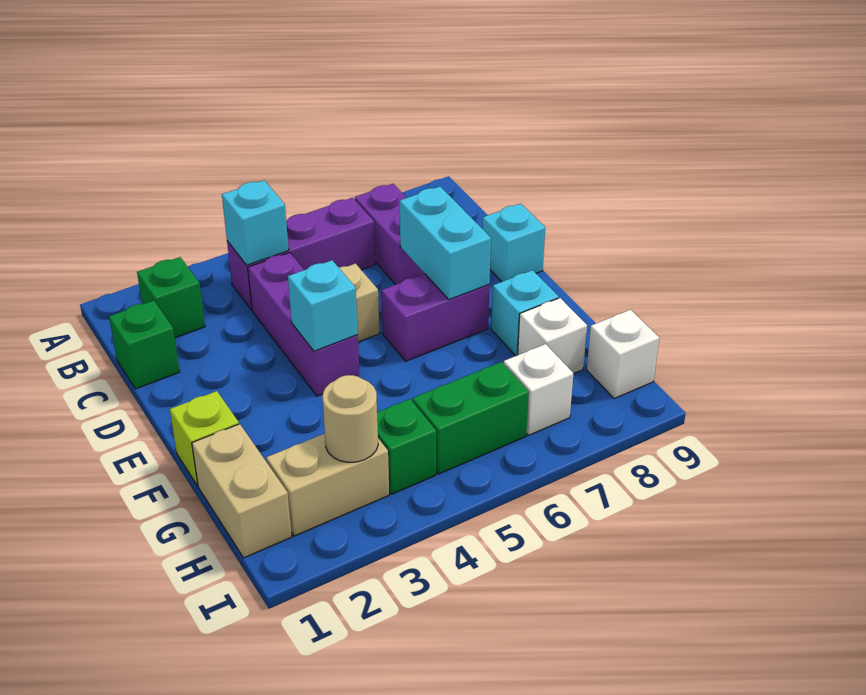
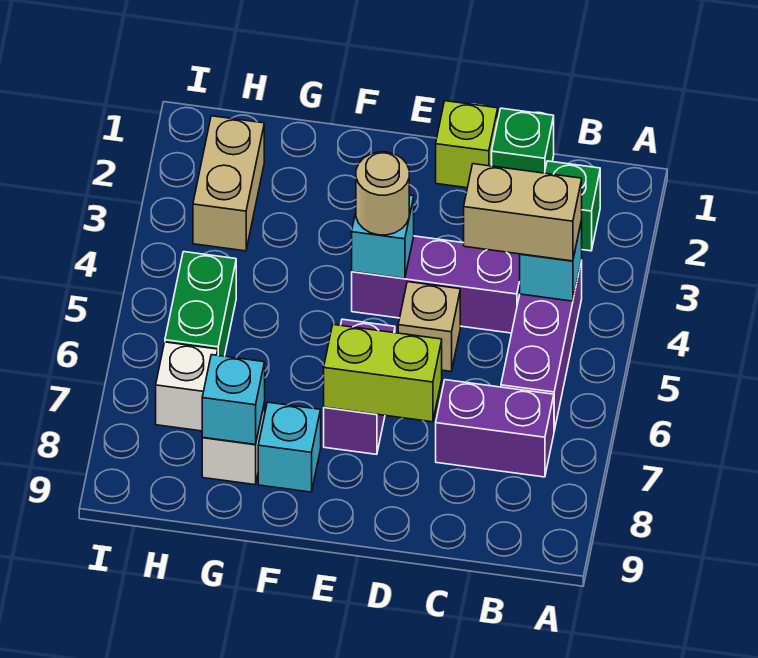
cyan 1x2 brick [400,187,491,300] -> lime 1x2 brick [324,325,442,422]
cyan 1x1 brick [483,204,545,282] -> cyan 1x1 brick moved to [202,355,265,445]
lime 1x1 brick [170,391,239,486] -> lime 1x1 brick moved to [436,101,498,188]
tan 1x2 brick [192,424,292,558] -> tan 1x2 brick moved to [464,164,582,261]
tan 1x1 round brick [323,375,378,462] -> tan 1x1 round brick moved to [356,152,409,235]
green 1x1 brick [377,399,436,494] -> none
white 1x1 brick [587,310,659,398] -> none

